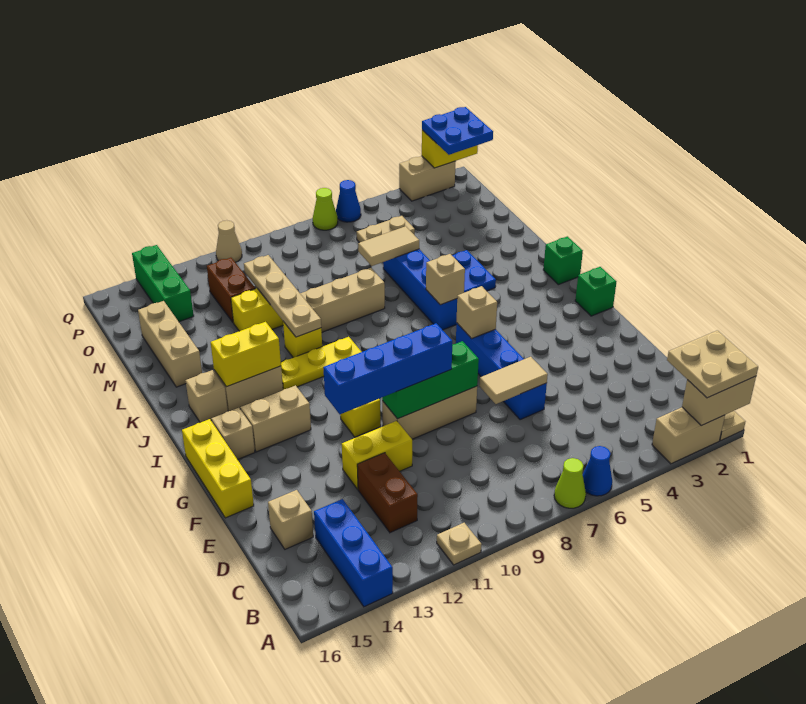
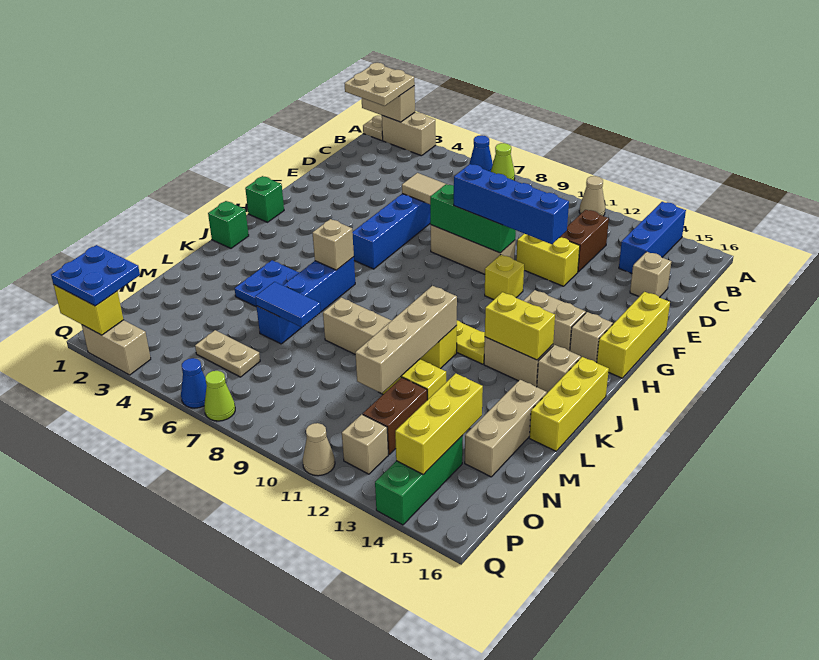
tan 1x1 plate [437,523,482,565] -> tan 1x1 cone [579,176,605,216]
tan 1x1 brick [457,286,497,339] -> tan 1x1 brick moved to [342,414,388,474]
none -> yellow 1x3 brick [529,357,609,451]
tan 1x4 plate [244,255,321,337] -> tan 1x4 brick [355,286,457,394]
tan 1x2 tile [358,226,419,266] -> blue 1x2 tile [255,282,321,327]
none -> yellow 1x3 brick [395,373,483,475]

